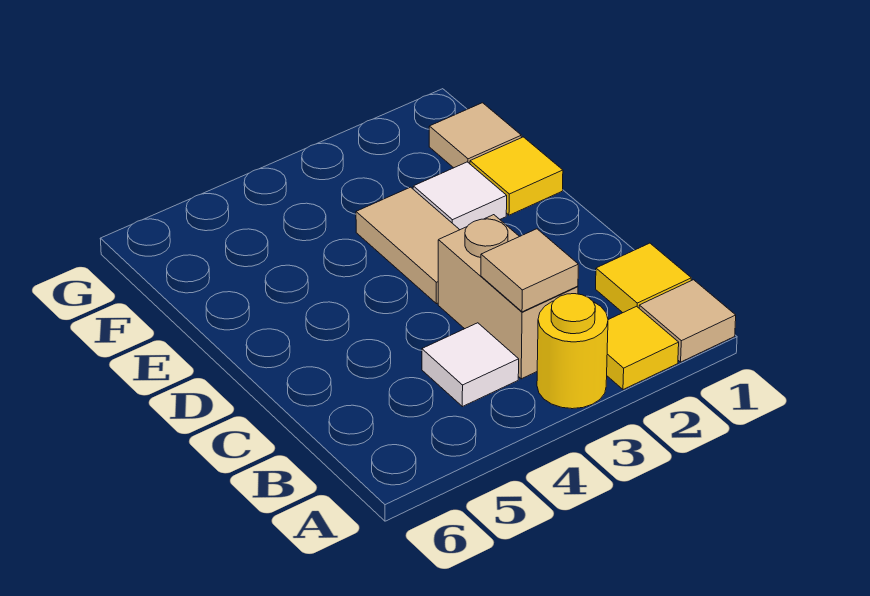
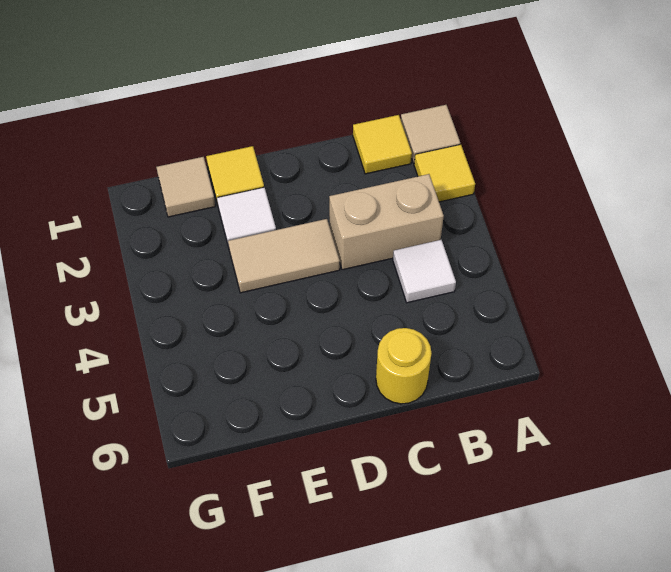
yellow 1x1 round brick [537,294,608,409] -> yellow 1x1 round brick moved to [376,328,432,404]
tan 1x1 tile [481,229,578,312] -> none

